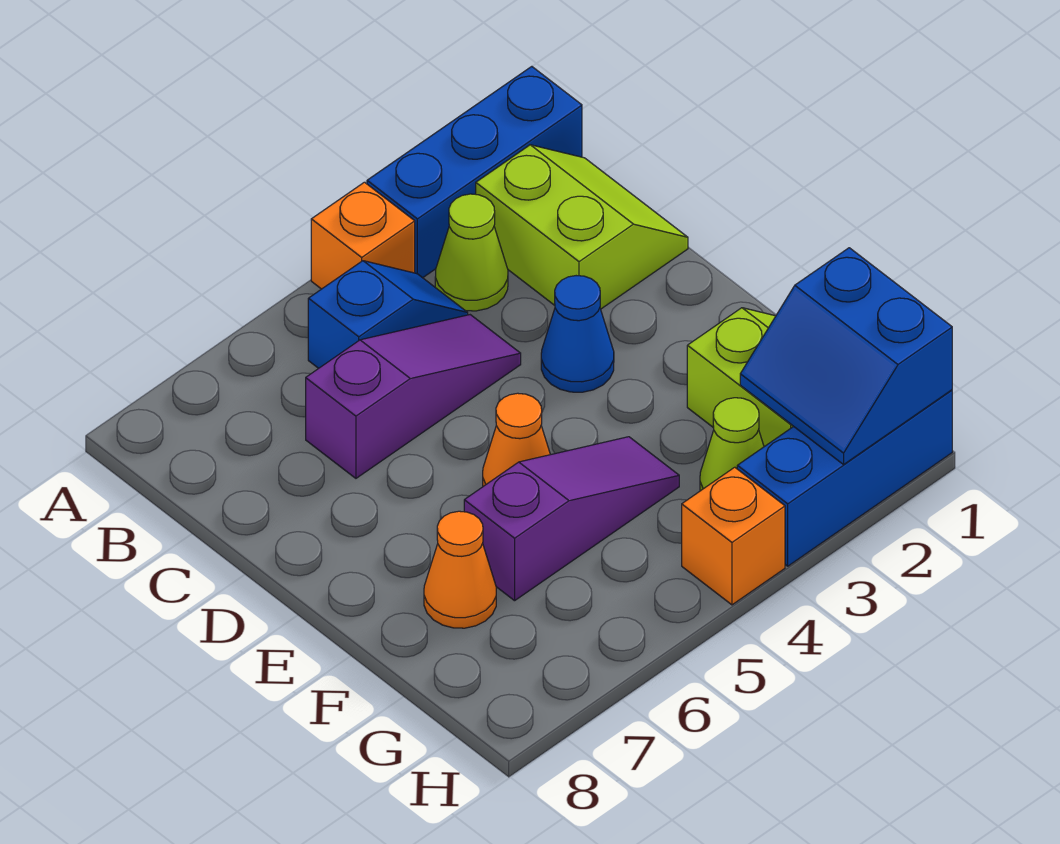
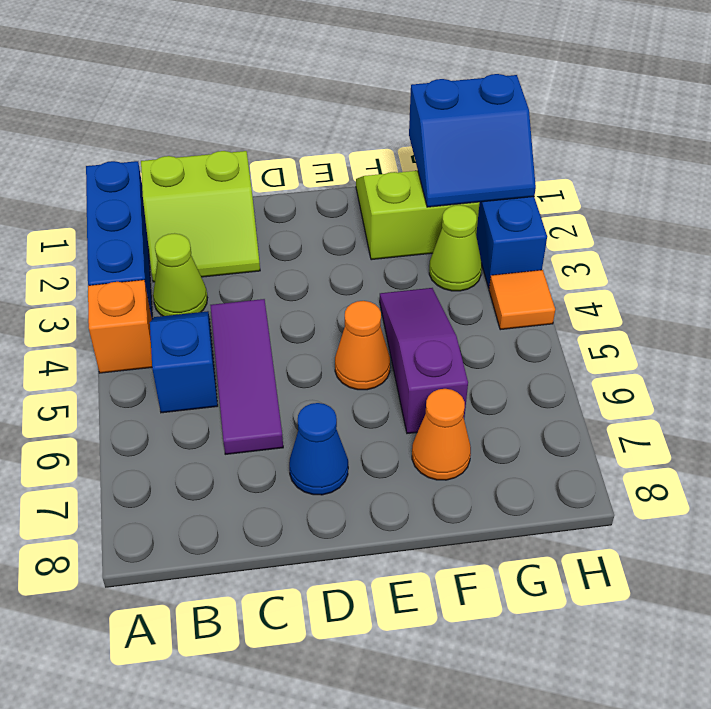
lime 2x2 slope [476,145,688,309] -> lime 2x2 slope turned to [141,151,260,282]
purple 1x3 slope [306,315,521,478] -> purple 1x3 tile [210,299,283,454]
blue 1x1 cone [541,276,614,392] -> blue 1x1 cone moved to [289,403,348,495]
orange 1x1 brick [682,467,785,605] -> orange 1x1 tile [489,270,555,330]

